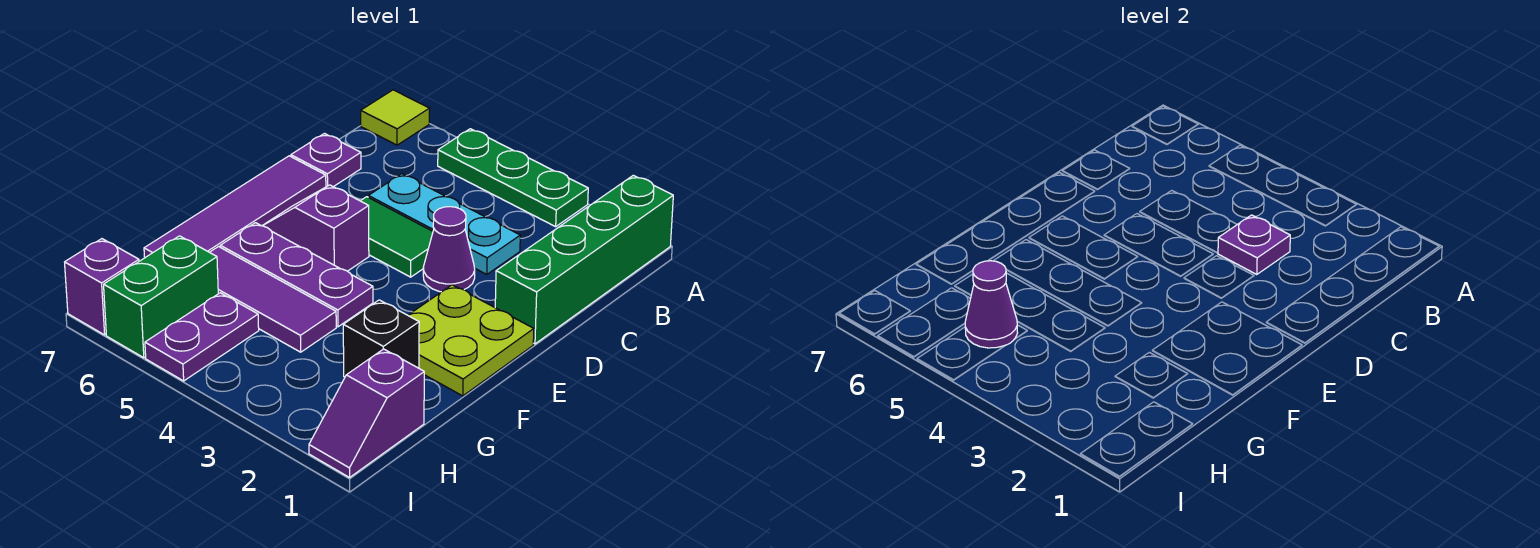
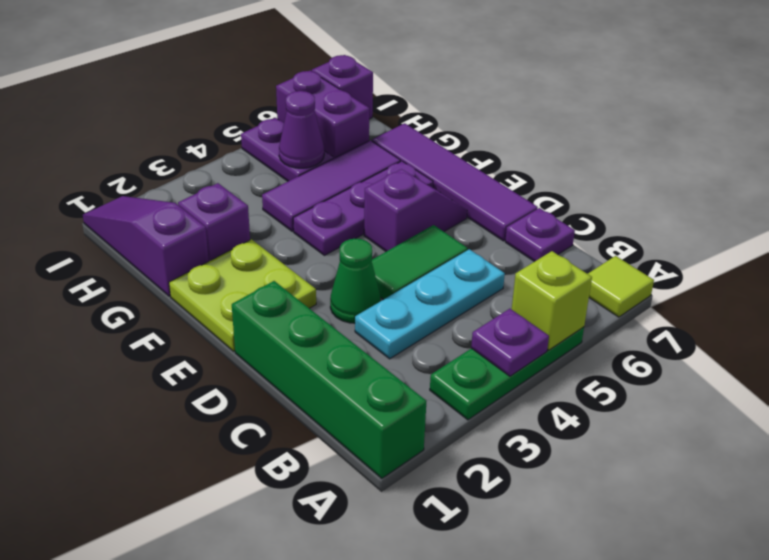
none -> lime 1x1 brick [512,251,592,350]
purple 1x1 plate [1218,215,1290,275] -> purple 1x1 plate moved to [471,309,549,376]
purple 1x1 cone [423,207,475,292] -> green 1x1 cone [330,239,381,323]
black 1x1 brick [343,300,419,377] -> purple 1x1 brick [178,183,250,261]
purple 1x2 slope [309,349,424,478] -> purple 1x3 slope [83,196,209,296]
green 1x2 brick [104,236,218,358] -> purple 1x2 brick [276,71,369,158]

